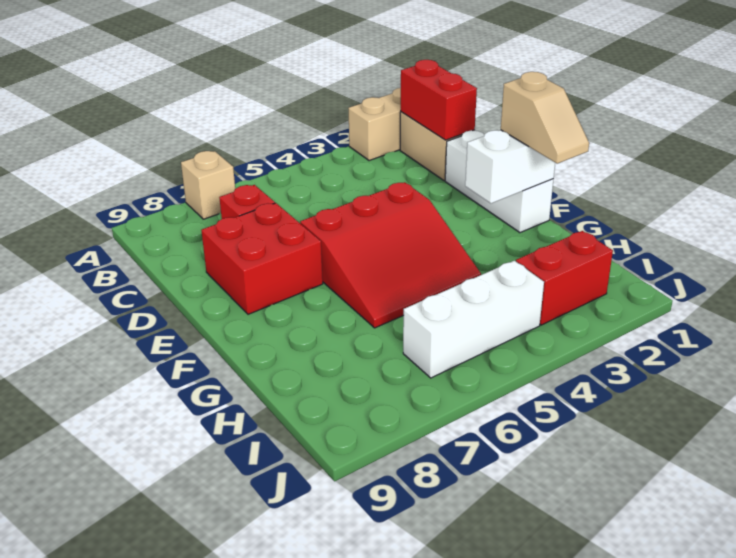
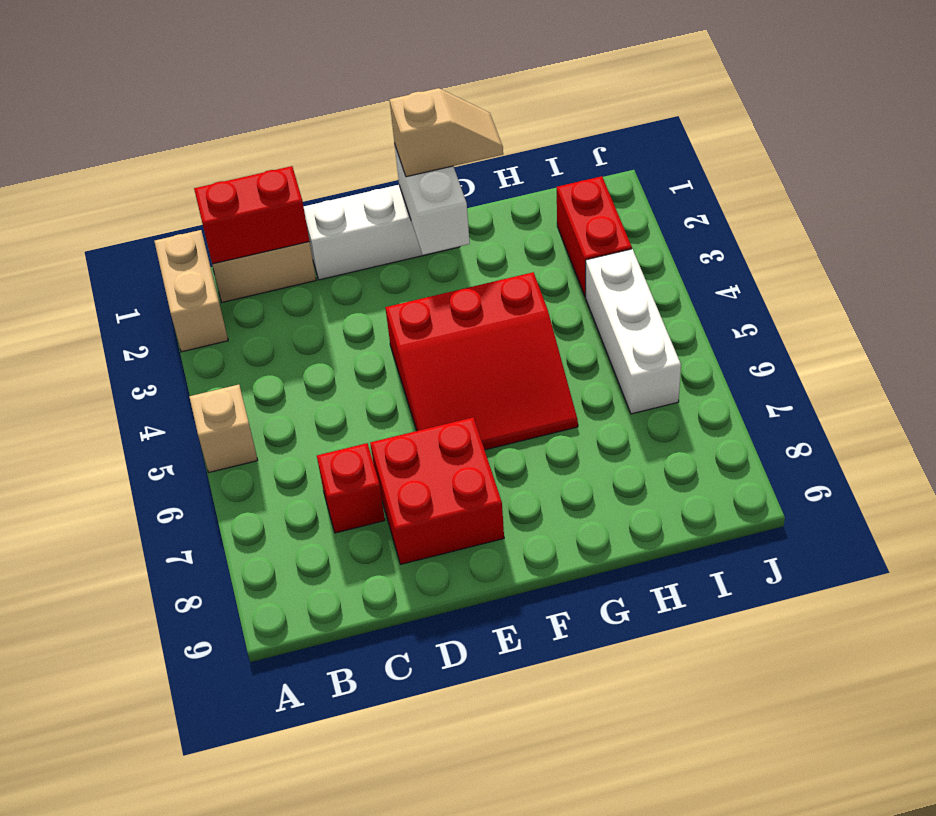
tan 1x1 brick [181,151,235,219] -> tan 1x1 brick moved to [189,385,258,472]
red 3x3 slope [300,182,481,328] -> red 3x3 slope turned to [385,272,578,450]

